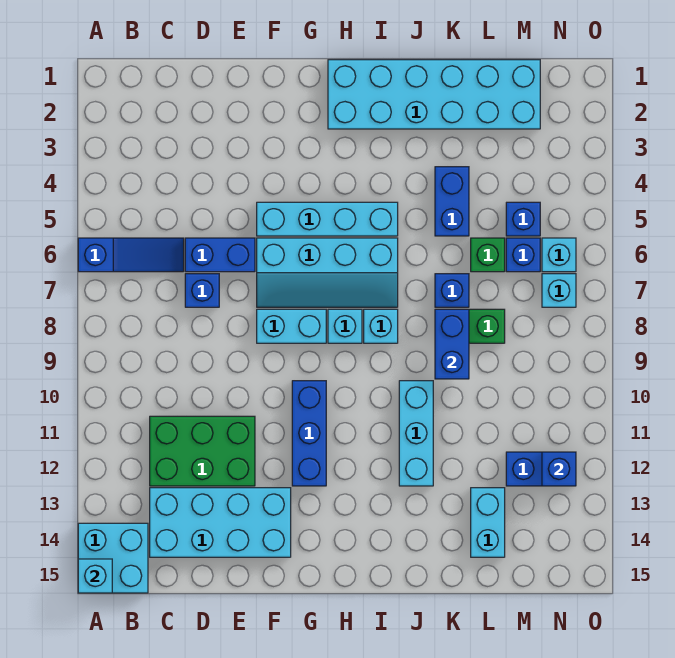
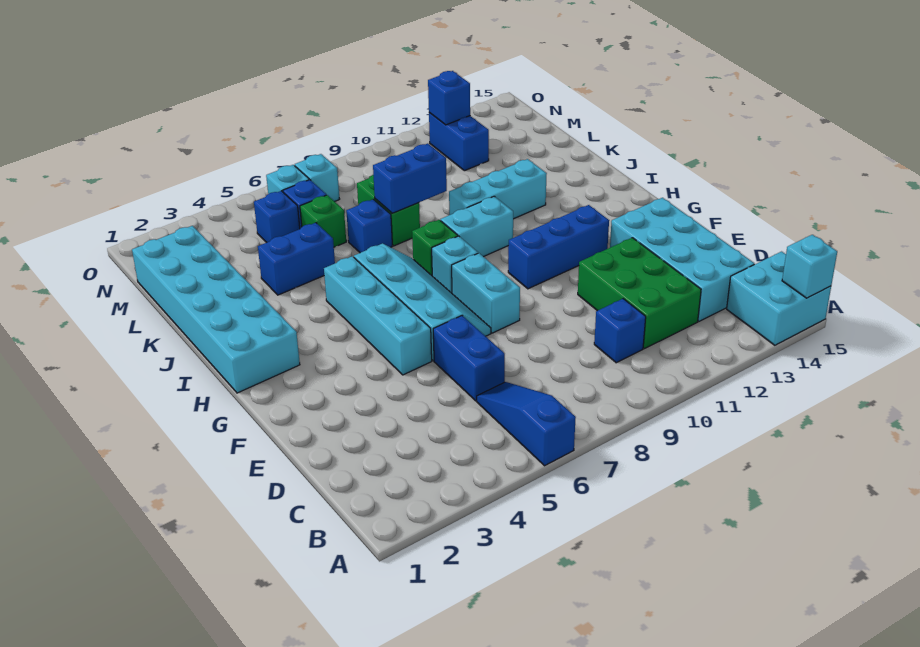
blue 1x1 brick [185,274,219,307] -> blue 1x1 brick moved to [594,299,646,363]
cyan 1x1 brick [364,309,398,343] -> green 1x1 brick [412,220,458,275]
cyan 1x2 brick [471,488,505,557] -> cyan 1x2 brick moved to [440,196,513,257]

